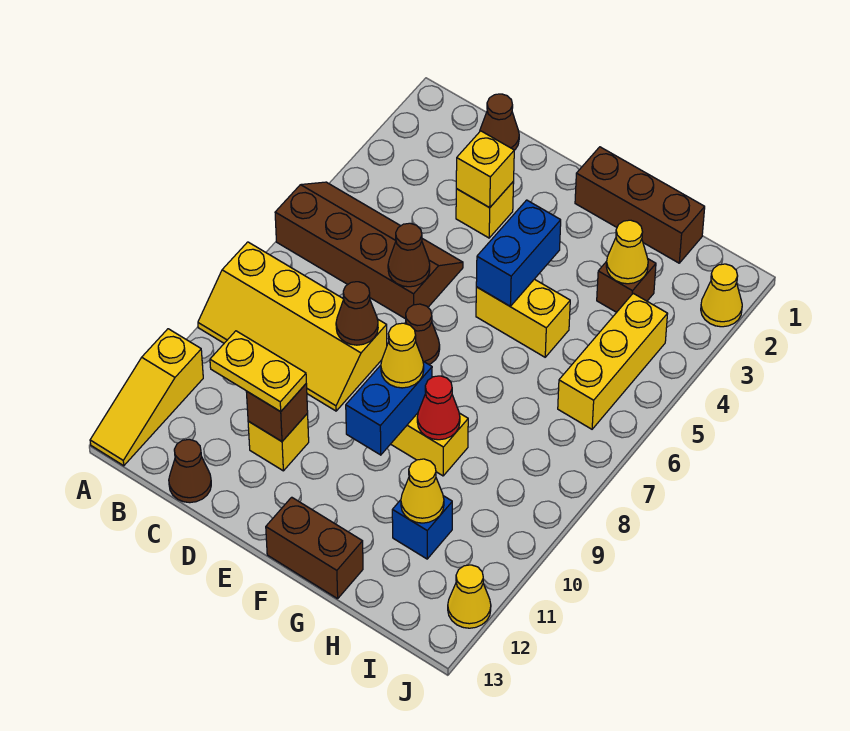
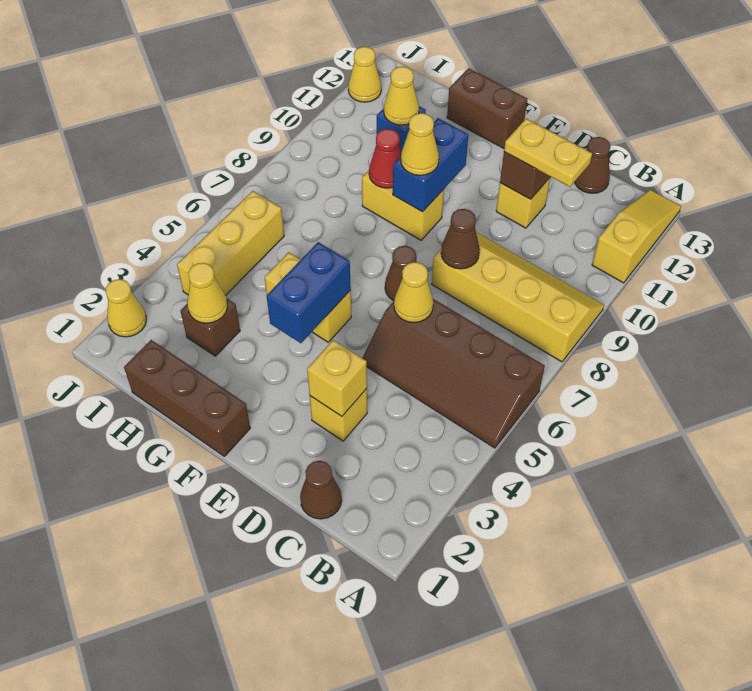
brown 1x1 cone [388,223,430,287] -> yellow 1x1 cone [394,262,433,323]

